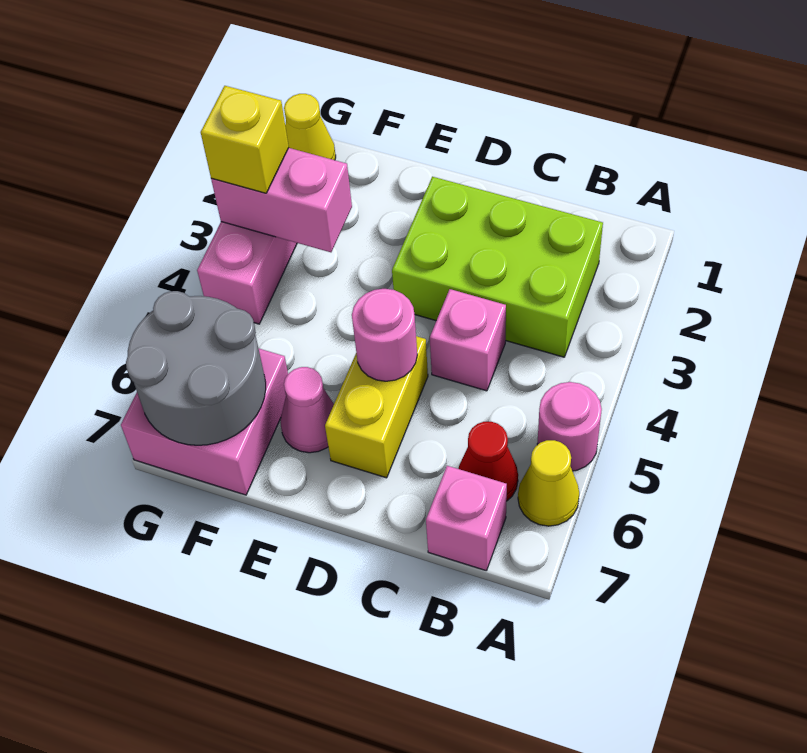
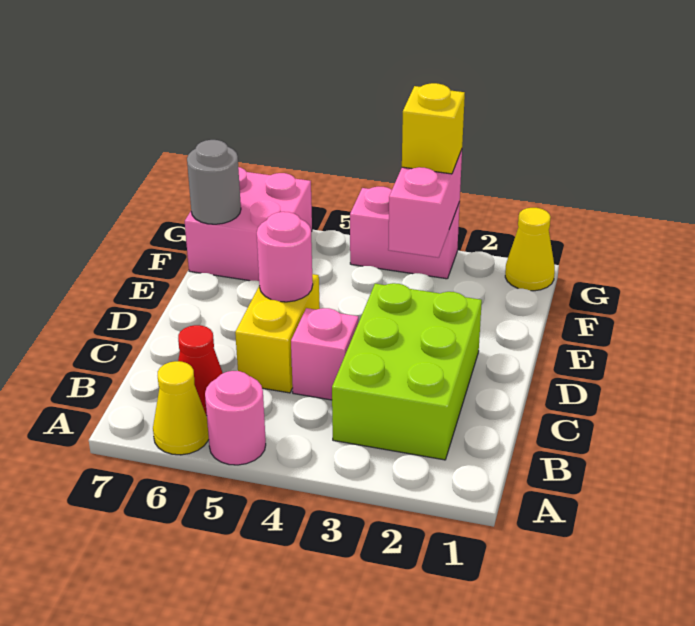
pink 1x1 brick [426,466,507,571] -> none
yellow 1x2 brick [325,336,428,478] -> yellow 1x2 brick turned to [235,274,320,393]
pink 1x1 cone [280,367,334,453] -> none
grey 2x2 round brick [126,291,266,445] -> grey 1x1 round brick [187,140,241,224]

